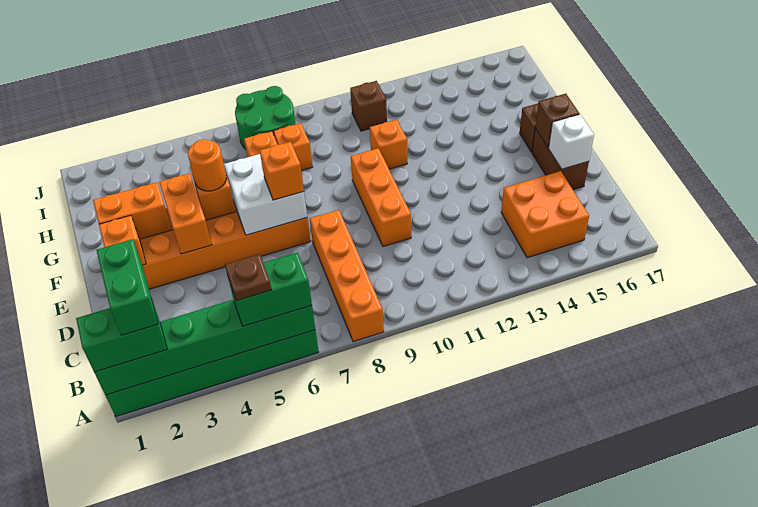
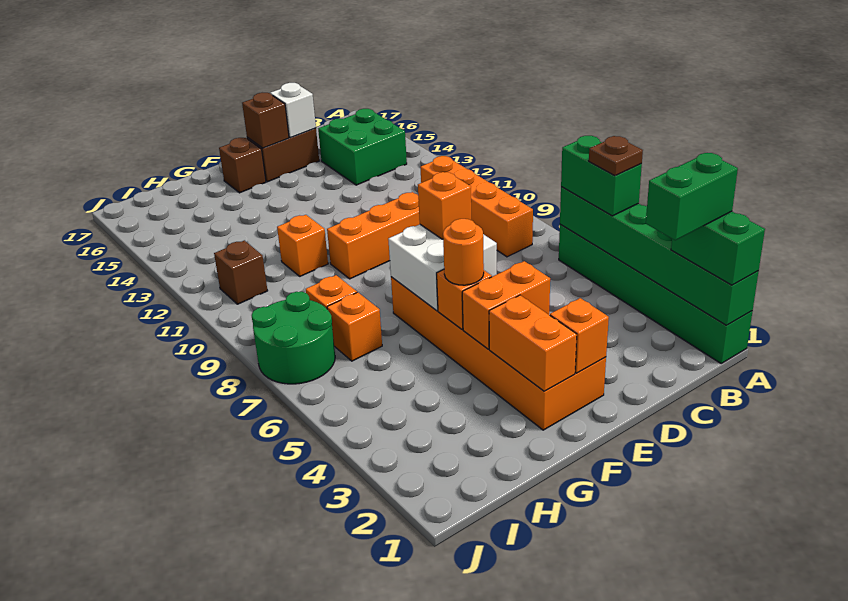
orange 1x4 brick [310,210,384,342] -> orange 1x4 brick turned to [420,156,533,257]
orange 2x2 brick [501,171,589,258] -> green 2x2 brick [318,109,407,185]

